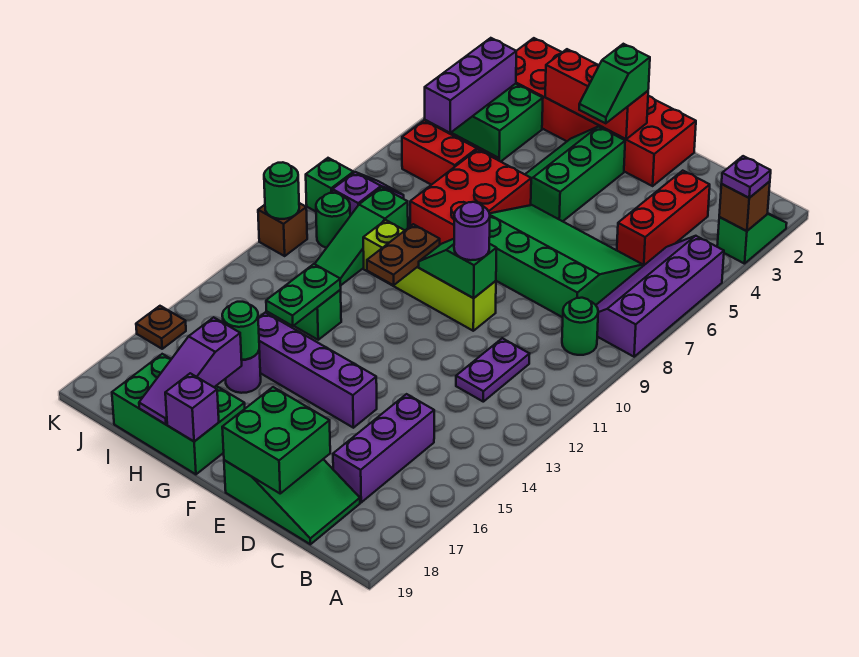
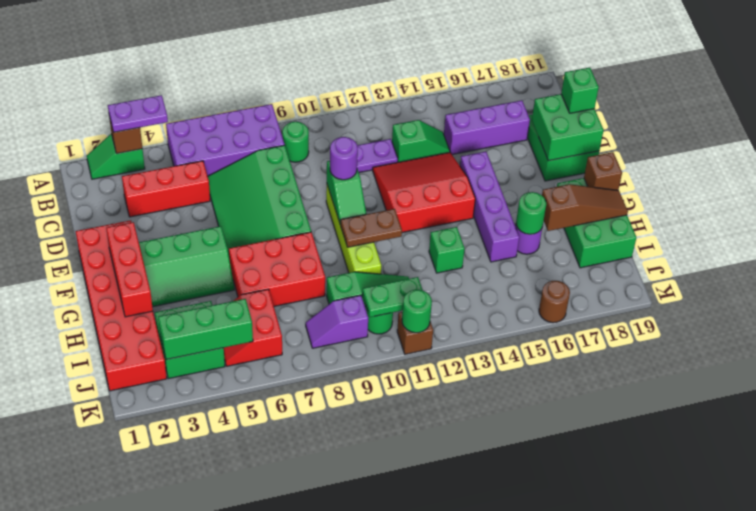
purple 1x1 plate [722,156,771,198] -> purple 1x2 plate [108,95,168,132]
purple 2x4 slope [596,236,724,357] -> purple 2x4 brick [166,104,285,176]
none -> red 3x3 slope [373,152,475,233]
green 1x2 slope [579,44,650,123] -> green 1x2 slope moved to [392,120,450,162]
purple 1x1 brick [165,373,219,441] -> brown 1x1 brick [584,152,622,190]
green 1x2 plate [266,264,341,326] -> green 1x2 plate moved to [363,277,422,317]
purple 1x3 slope [139,317,242,424] -> brown 1x3 slope [542,184,628,231]
purple 1x3 brick [425,38,516,133] -> green 1x3 brick [158,299,253,360]
green 1x1 brick [306,158,353,211] -> green 1x1 brick moved to [561,68,599,113]
brown 1x1 plate [136,306,186,349] -> brown 1x1 round brick [539,281,570,323]

